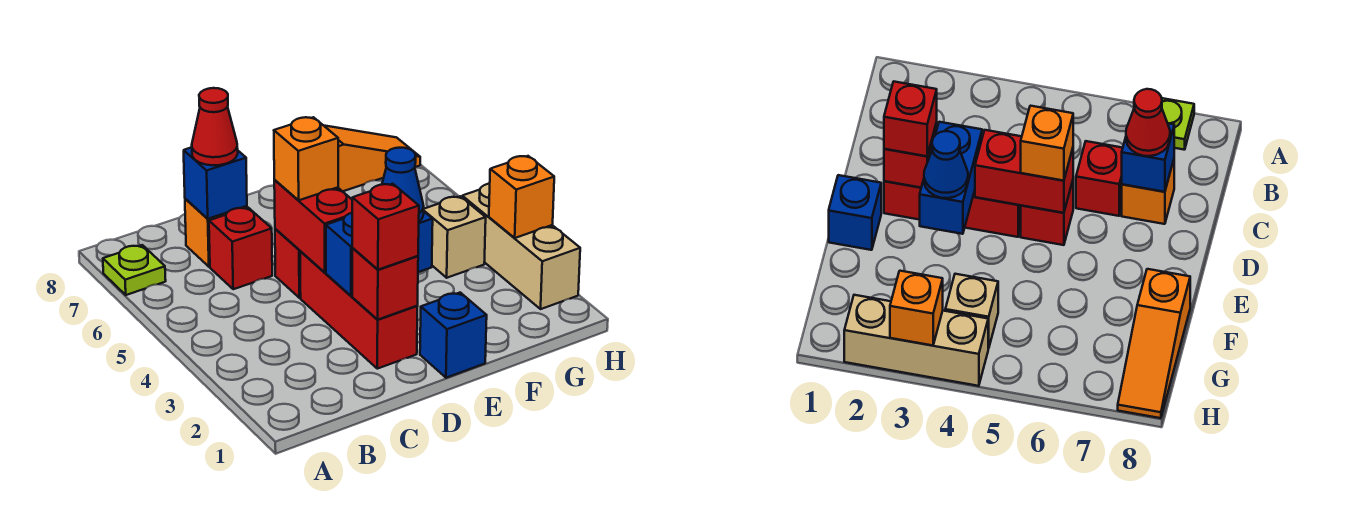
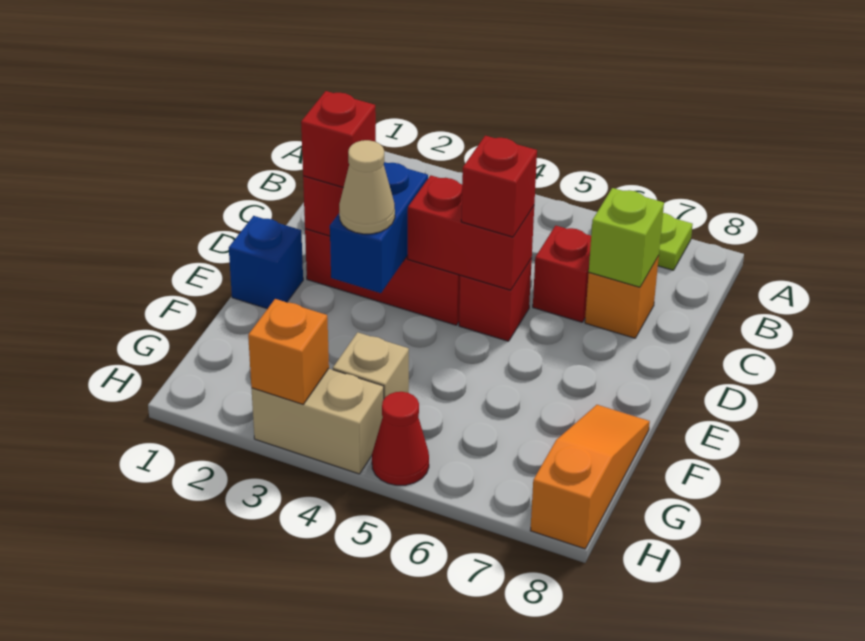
blue 1x1 brick [184,147,247,219] -> lime 1x1 brick [589,188,664,287]
red 1x1 cone [192,88,238,165] -> red 1x1 cone moved to [372,392,429,485]
orange 1x1 brick [274,117,338,200] -> red 1x1 brick [461,136,537,237]
blue 1x1 cone [382,148,424,221] -> tan 1x1 cone [339,140,395,234]
orange 1x3 slope [325,126,420,191] -> orange 1x3 slope turned to [530,405,650,549]
tan 1x3 brick [462,184,580,309] -> tan 1x2 brick [251,369,384,474]

